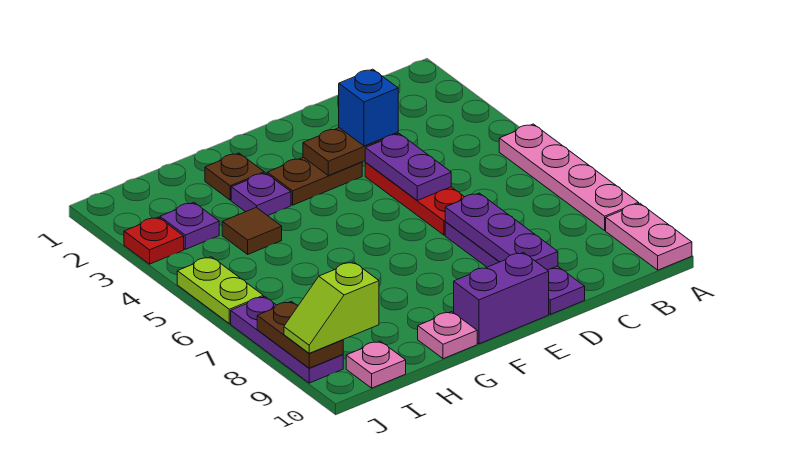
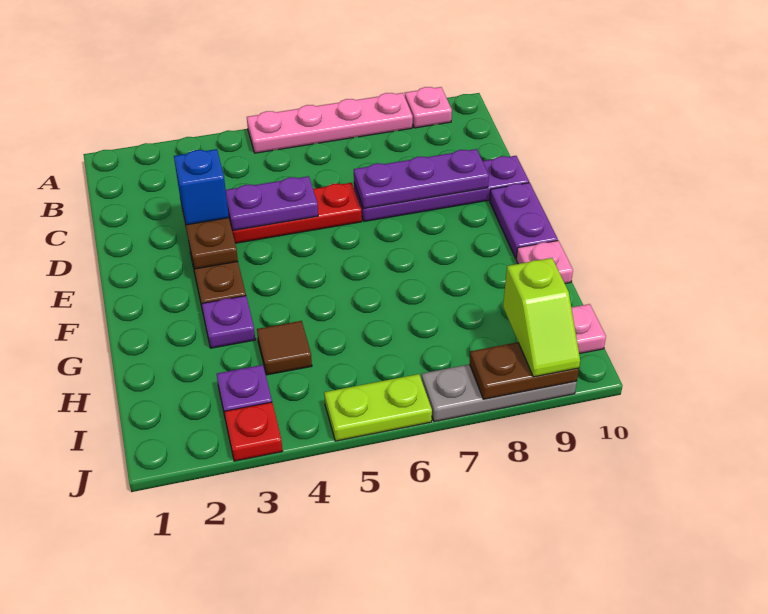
pink 1x2 plate [606,203,692,270] -> pink 1x1 plate [405,87,452,128]
purple 1x2 brick [454,252,549,344] -> purple 1x2 plate [490,183,558,258]
brown 1x1 plate [205,153,264,200] -> none
purple 1x3 plate [231,296,343,383] -> grey 1x3 plate [422,364,577,422]

